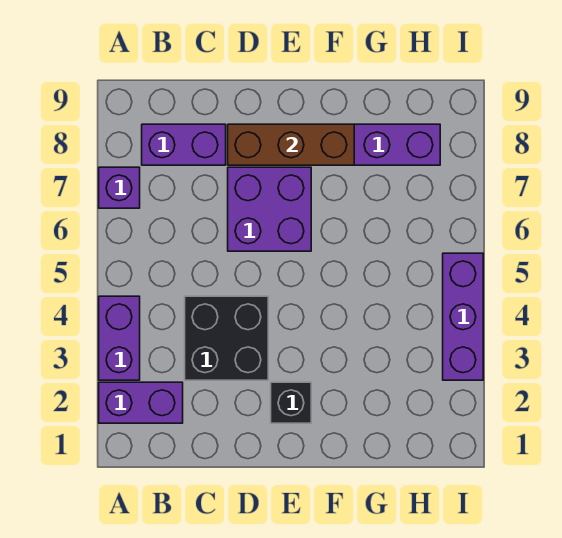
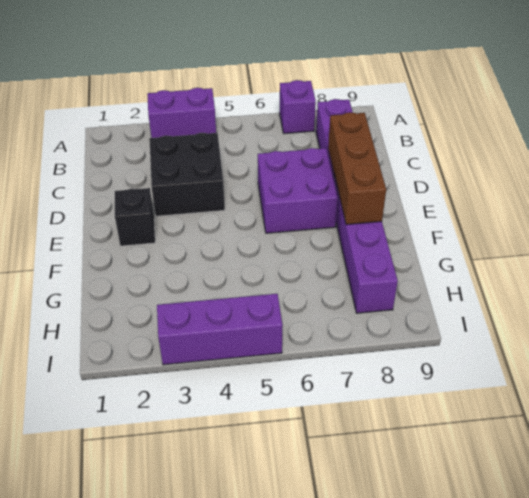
purple 1x2 brick [99,382,183,423] -> none

